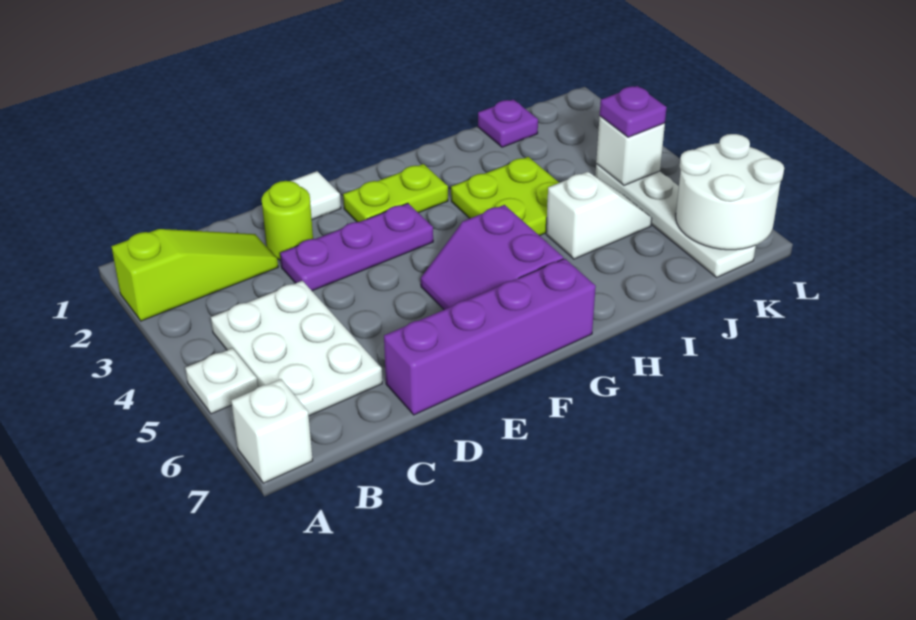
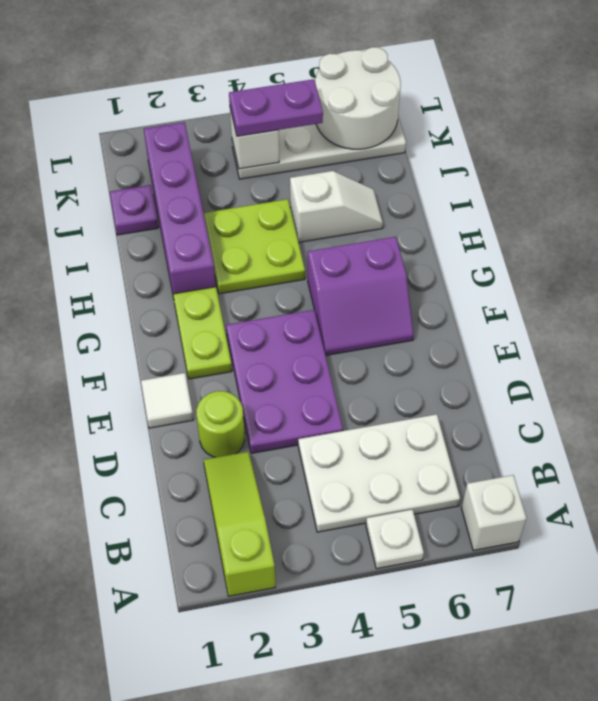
purple 1x3 plate [280,203,433,291] -> purple 2x3 plate [226,310,343,453]
purple 1x4 brick [384,259,596,415] -> purple 1x4 brick moved to [144,122,216,294]
white 1x2 slope [546,172,652,259] -> white 1x2 slope turned to [290,171,383,242]
purple 1x1 plate [600,86,667,137] -> purple 1x2 plate [229,79,323,136]

